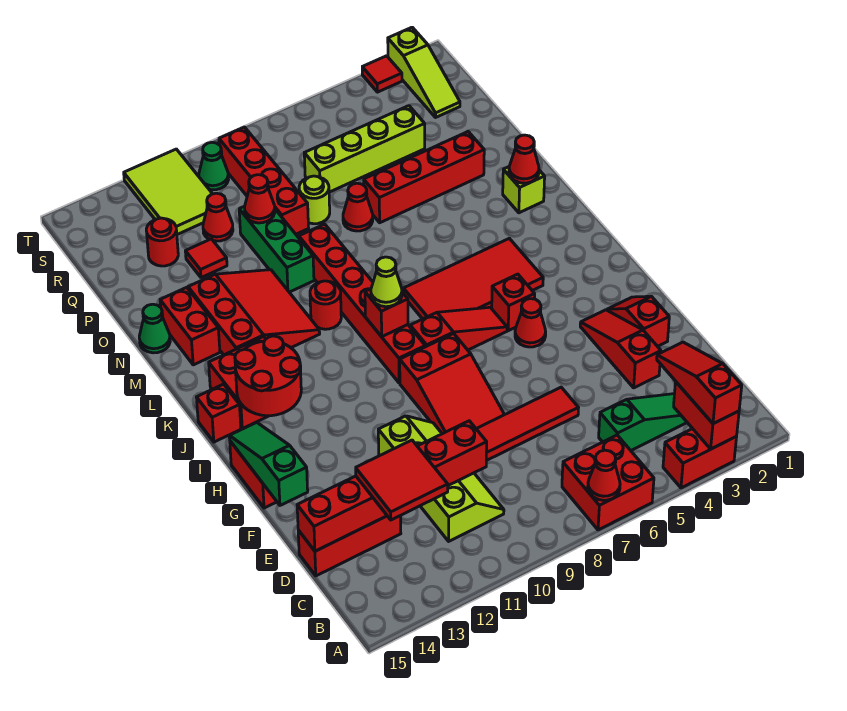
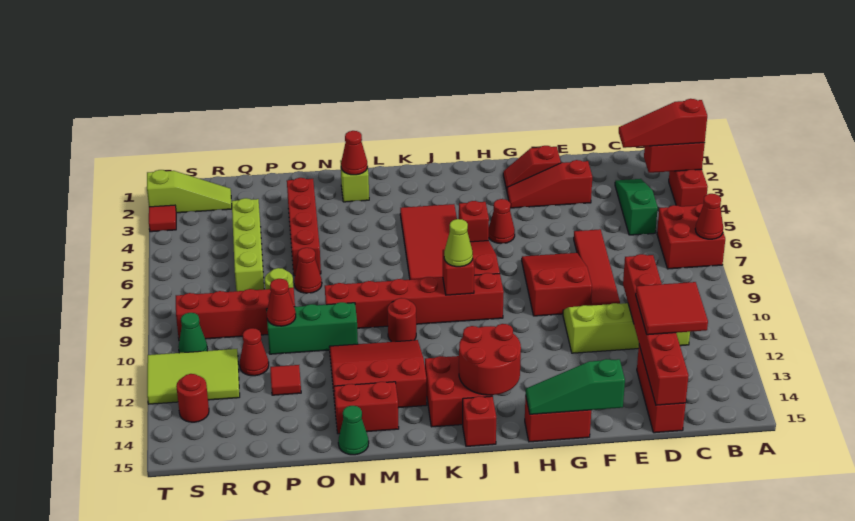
red 2x3 slope [400,334,504,434] -> red 2x3 slope turned to [522,253,592,316]
red 1x1 round brick [146,218,178,266] -> red 1x1 round brick moved to [176,374,209,422]

